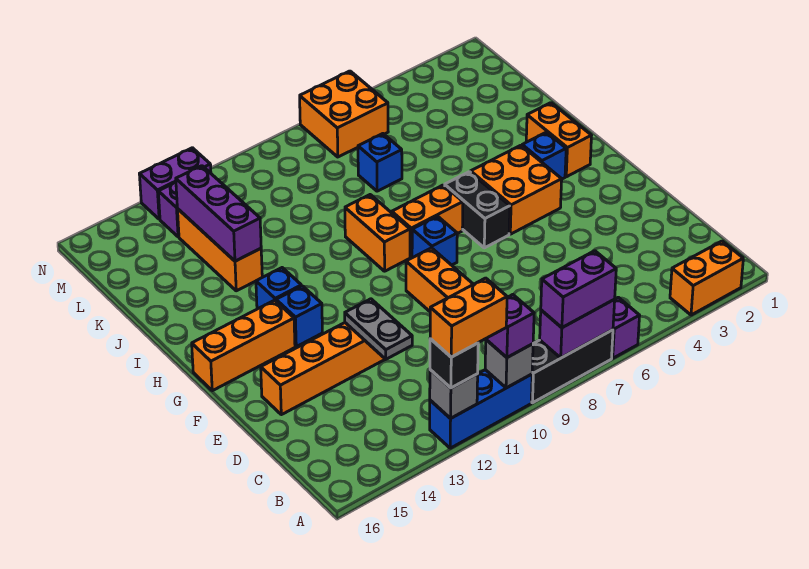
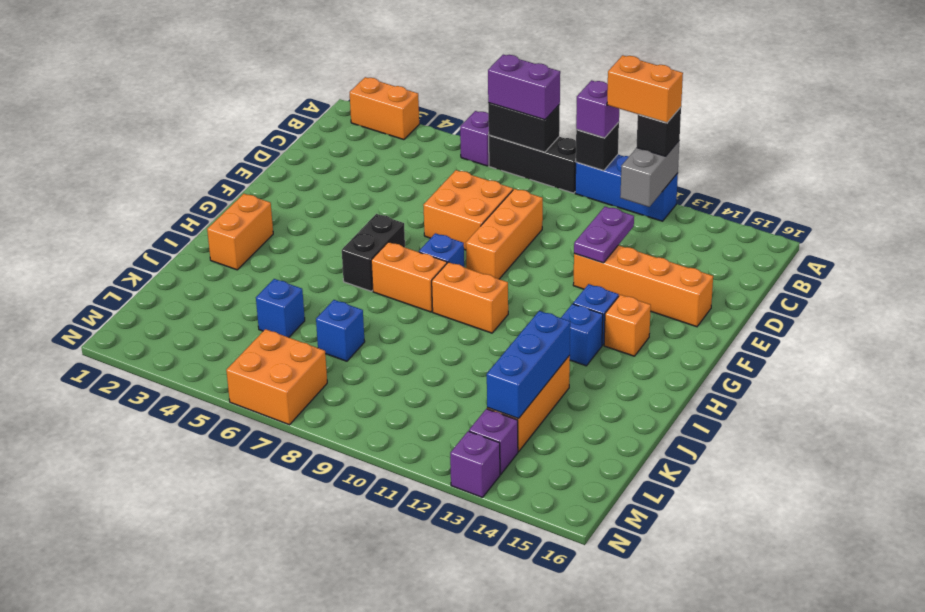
purple 1x2 brick [540,299,615,358] -> black 1x2 brick [488,103,560,152]
grey 1x1 brick [485,340,533,388] -> black 1x1 brick [576,122,619,171]
grey 1x1 brick [430,370,478,418] -> grey 1x2 brick [620,141,679,207]
grey 1x2 plate [345,299,412,359] -> purple 1x2 plate [574,207,634,263]
orange 2x2 brick [471,145,562,234] -> orange 2x2 brick moved to [424,170,513,250]
orange 1x3 brick [192,300,295,391] -> orange 1x1 brick [604,295,651,356]
blue 1x1 brick [522,132,566,179] -> blue 1x1 brick moved to [256,279,305,337]
orange 1x2 brick [345,195,410,271] -> orange 1x2 brick turned to [432,262,508,333]
purple 1x3 brick [176,166,261,261] -> blue 1x3 brick [487,311,570,419]
purple 1x2 brick [139,148,211,219] -> purple 1x1 brick [450,431,500,498]

